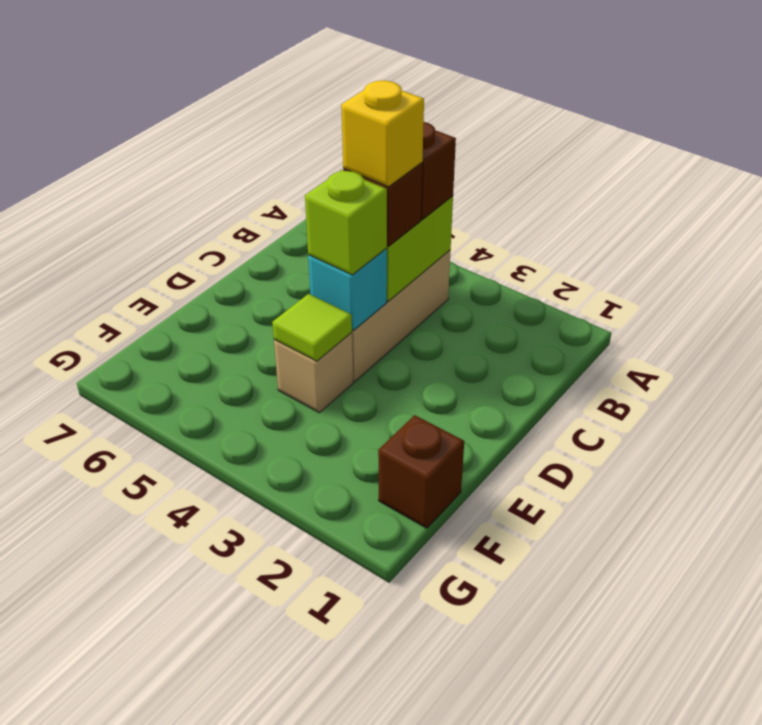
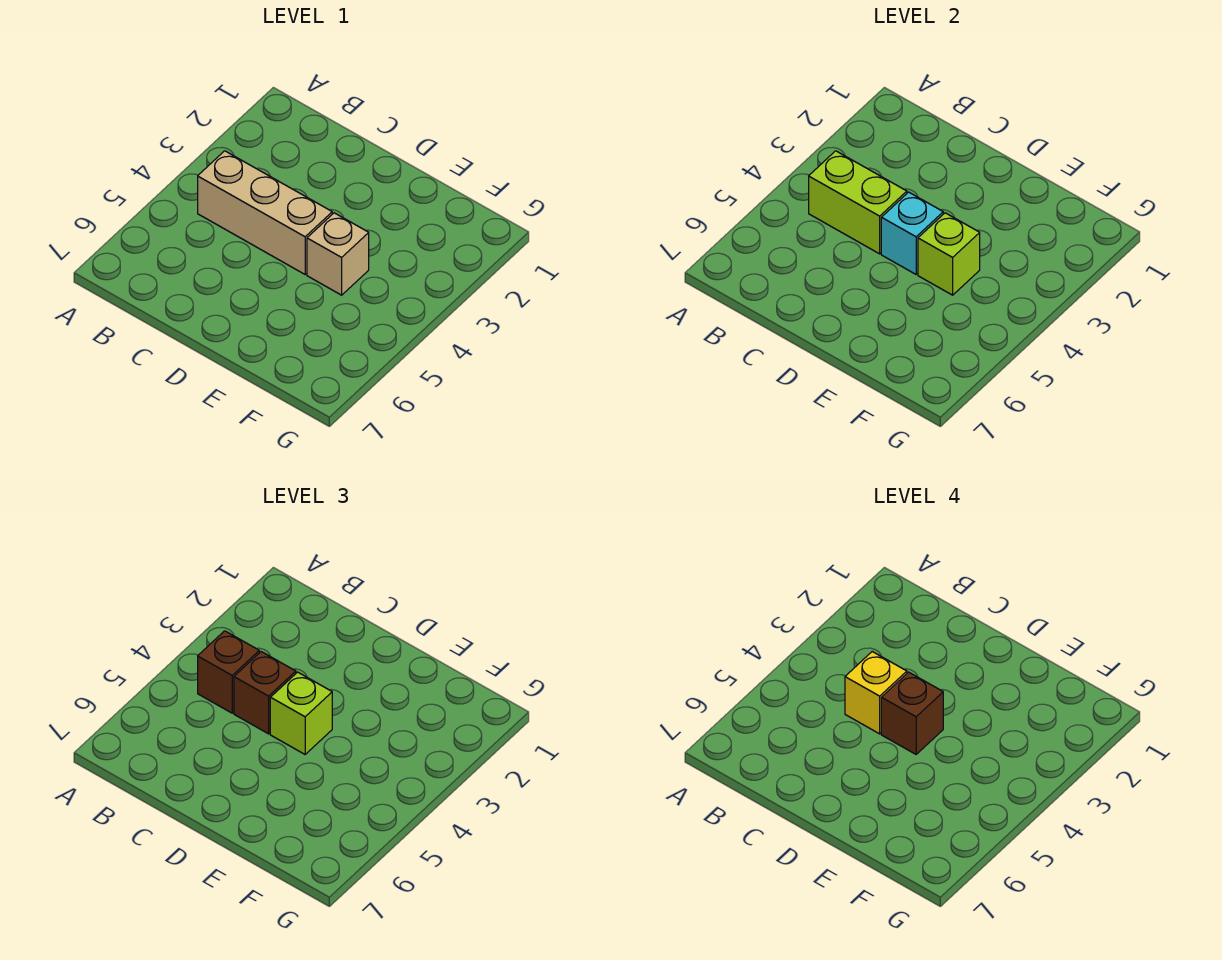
lime 1x1 tile [272,294,352,361] -> lime 1x1 brick [918,213,980,295]
brown 1x1 brick [378,415,464,528] -> brown 1x1 brick moved to [881,672,943,754]

